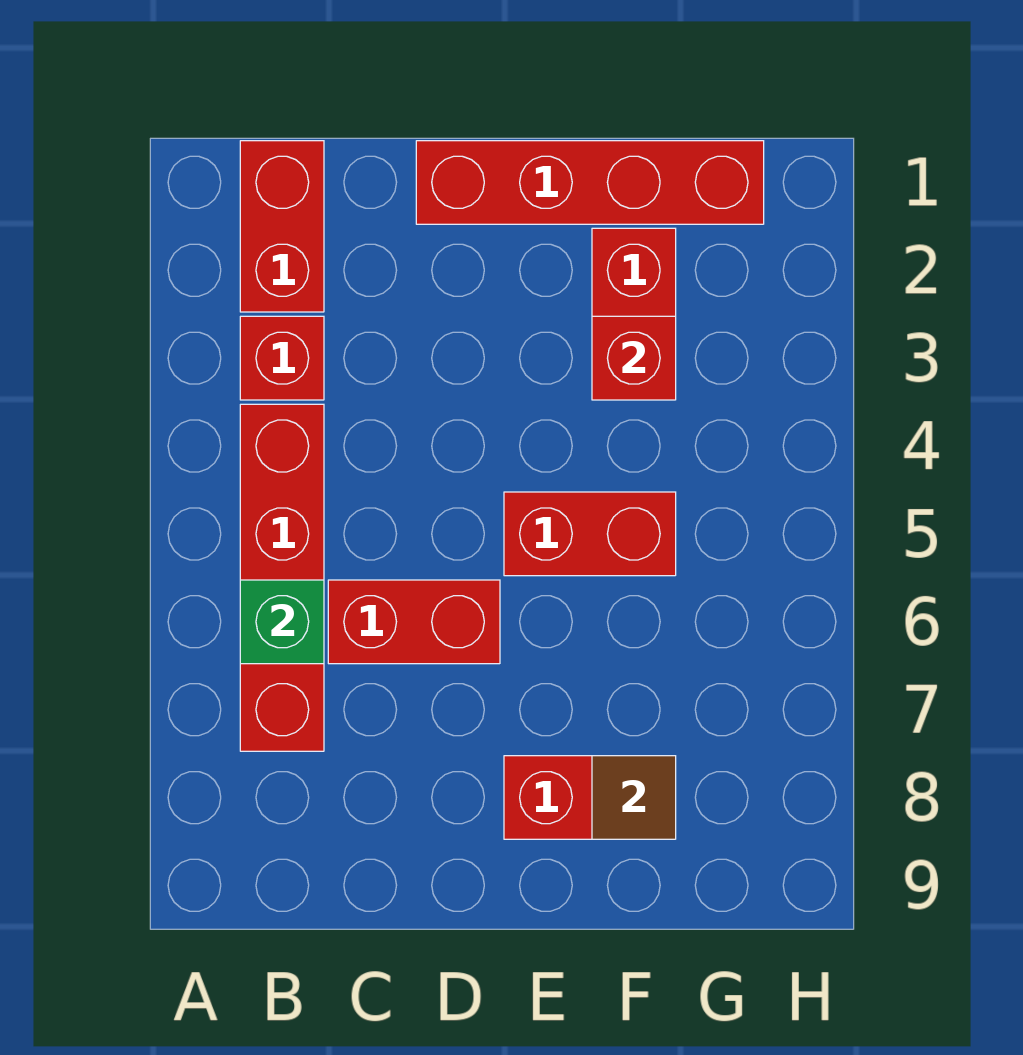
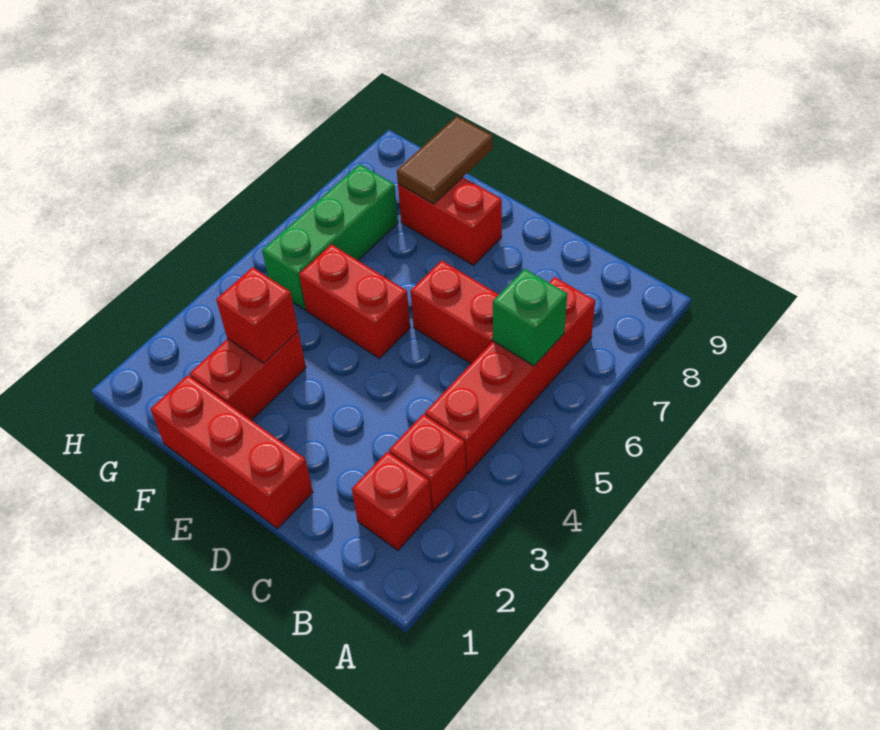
red 1x2 brick [240,141,324,312] -> red 1x1 brick [352,452,432,550]
red 1x4 brick [416,141,764,224] -> red 1x3 brick [150,375,313,529]
brown 1x1 tile [592,756,676,839] -> brown 1x2 tile [397,116,493,204]
none -> green 1x3 brick [262,164,398,310]

